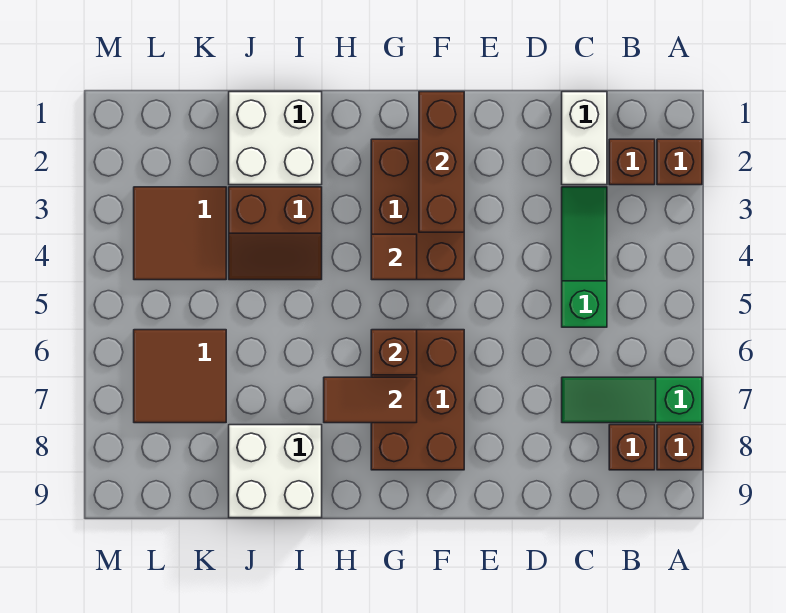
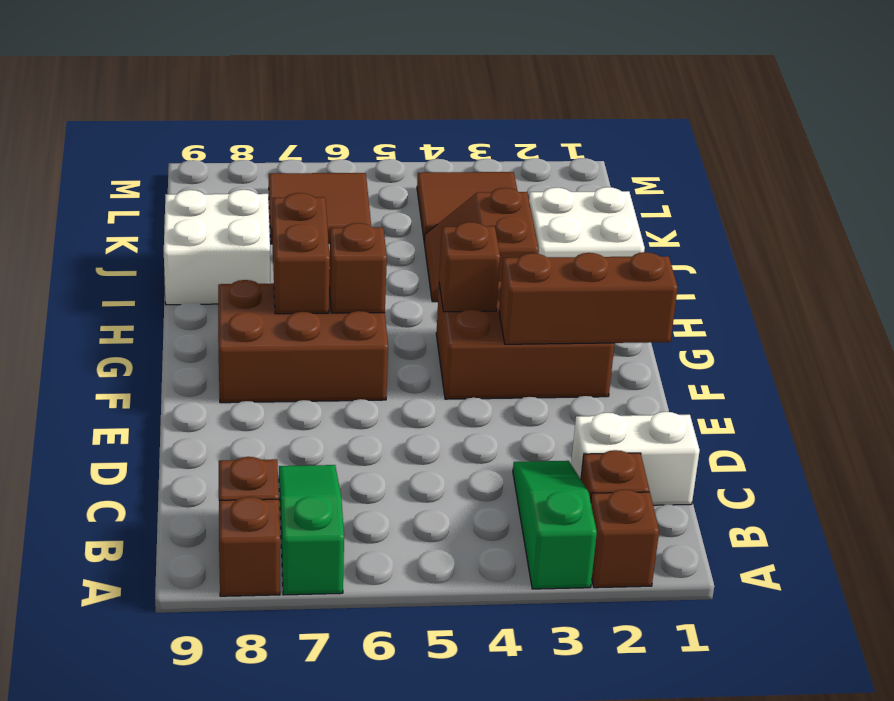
green 1x3 slope [562,187,607,327] -> green 1x3 slope turned to [513,461,597,589]
brown 1x1 tile [371,234,417,280] -> brown 1x1 brick [439,222,500,312]
brown 1x2 tile [324,377,417,423] -> brown 1x2 brick [273,193,330,314]

